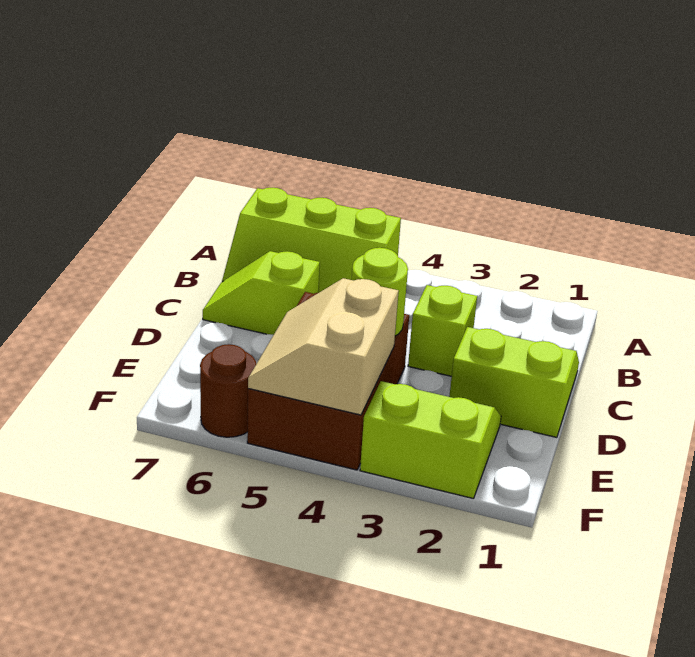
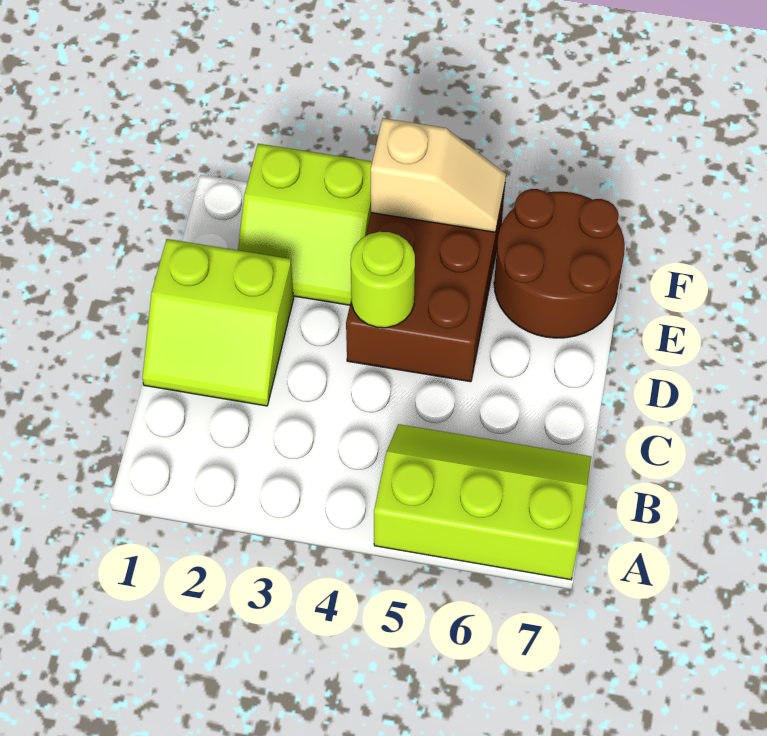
lime 1x1 brick [408,285,477,376] -> none
lime 1x2 slope [203,251,320,335] -> none
tan 2x2 slope [248,278,399,415] -> tan 1x2 slope [371,118,506,232]
brown 1x1 round brick [200,344,256,437] -> brown 2x2 round brick [494,189,625,338]

